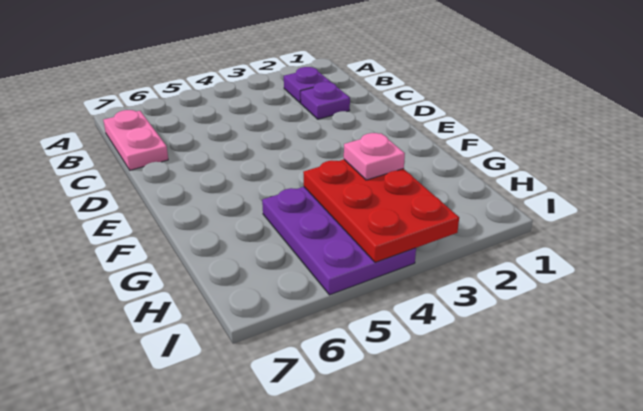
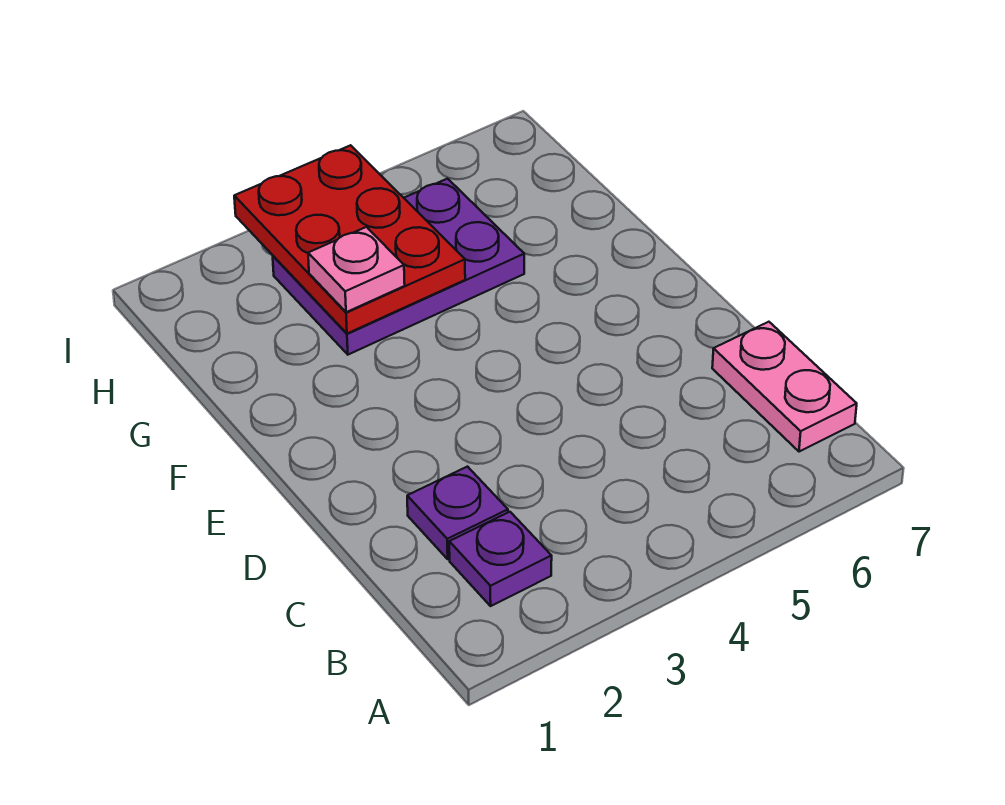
purple 2x3 plate [262,187,416,295] -> purple 2x3 plate turned to [273,179,524,355]

